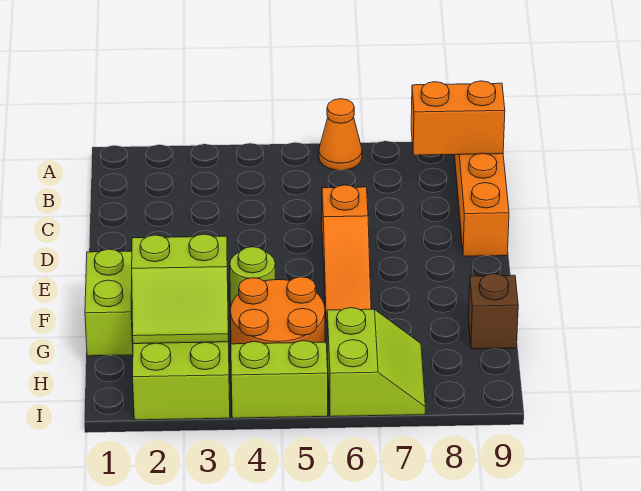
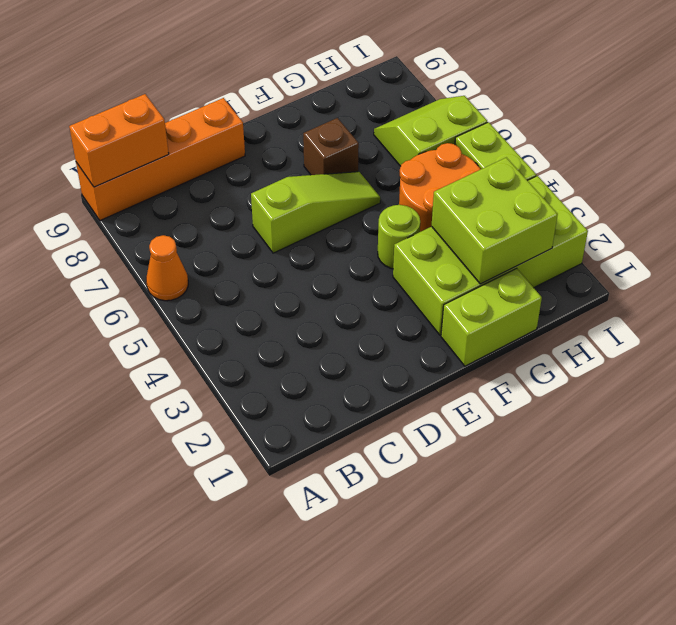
orange 1x2 brick [411,81,505,155] -> orange 1x2 brick turned to [69,94,169,187]
orange 1x3 slope [322,185,371,320] -> lime 1x3 slope [251,172,380,253]
lime 2x2 slope [132,234,229,344] -> lime 2x2 brick [432,158,558,284]
brown 1x1 brick [468,274,518,349] -> brown 1x1 brick moved to [303,118,359,175]

